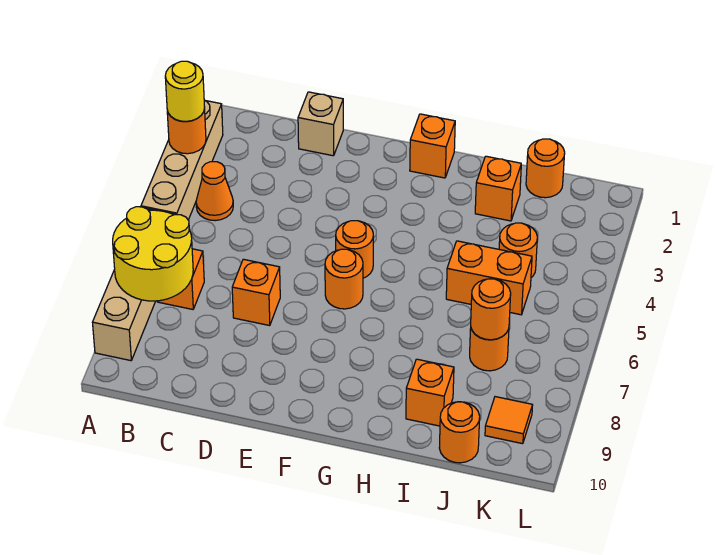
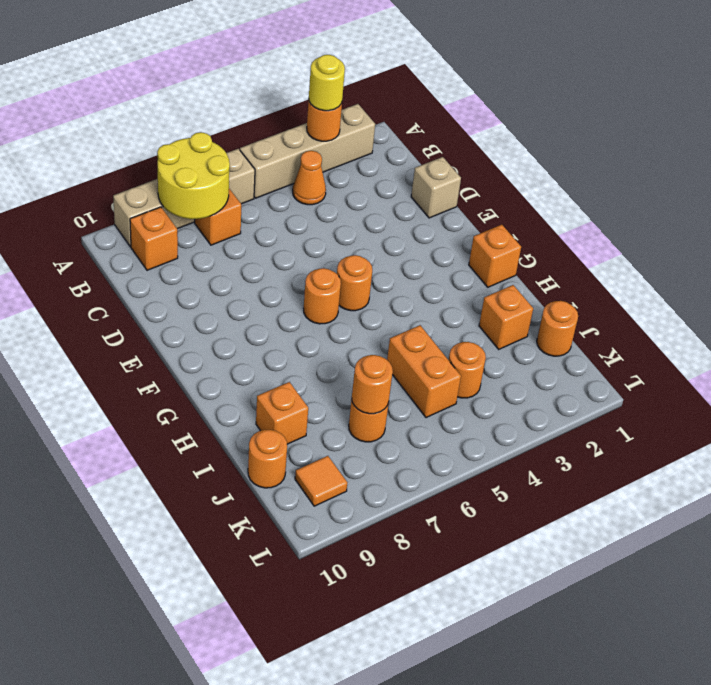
orange 1x1 brick [232,259,280,326] -> orange 1x1 brick moved to [130,207,178,270]

